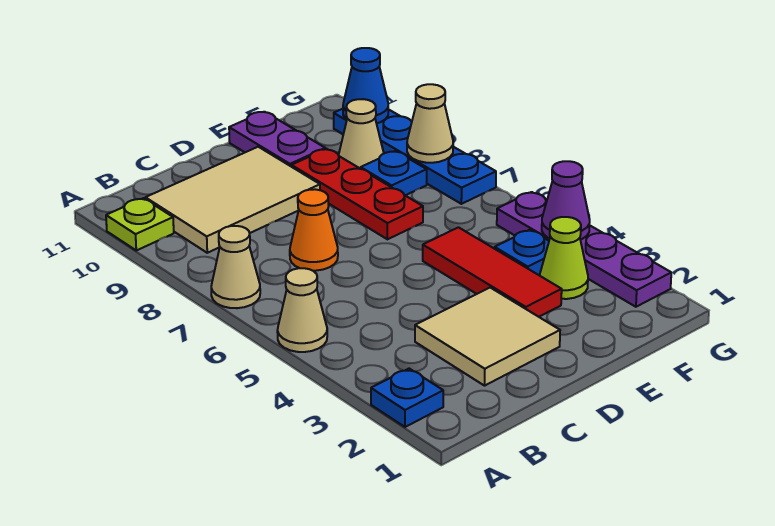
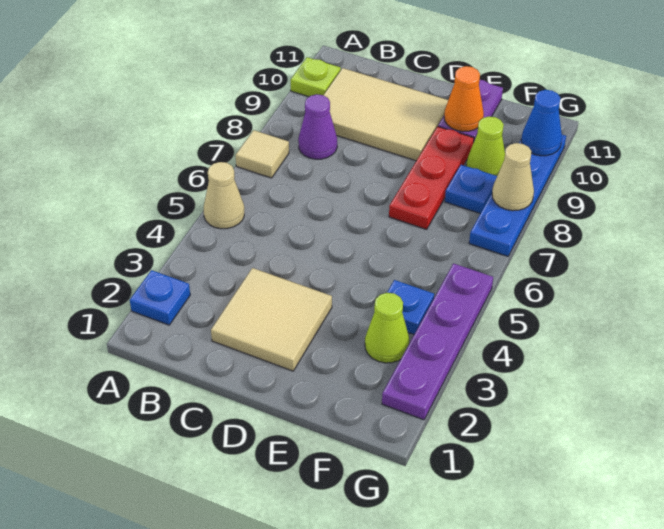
tan 1x1 cone [211,226,260,308] -> tan 1x1 tile [236,130,289,178]
orange 1x1 cone [290,189,338,271] -> orange 1x1 cone moved to [444,66,484,132]
red 1x3 tile [423,227,562,317] -> none
tan 1x1 cone [339,99,384,169] -> lime 1x1 cone [466,117,505,176]
purple 1x1 cone [542,161,590,240] -> purple 1x1 cone moved to [298,94,337,159]

